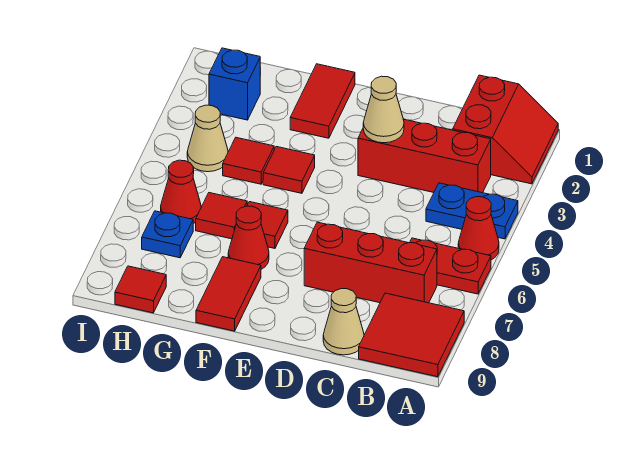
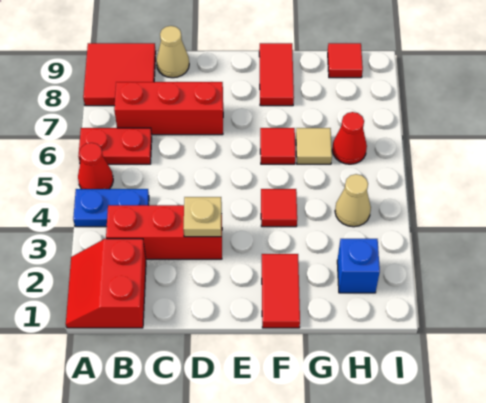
tan 1x1 cone [363,76,404,143] -> tan 1x1 plate [183,197,222,237]
red 1x1 cone [228,206,269,269] -> none
red 1x1 tile [223,138,274,184] -> none
red 1x1 tile [196,193,247,239] -> tan 1x1 tile [296,128,332,164]
blue 1x1 plate [142,211,193,258] -> none

